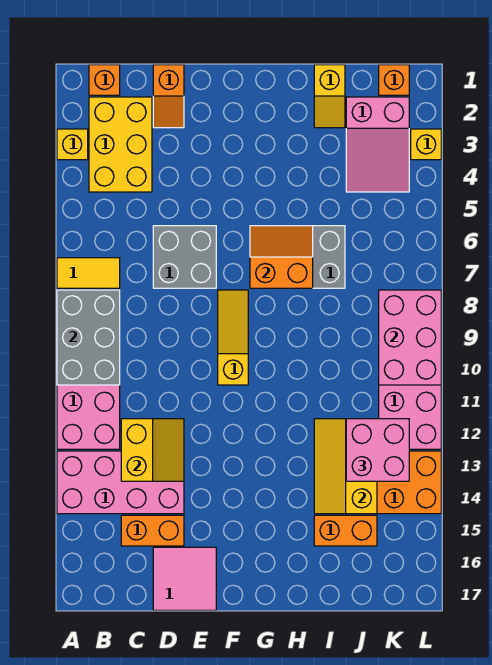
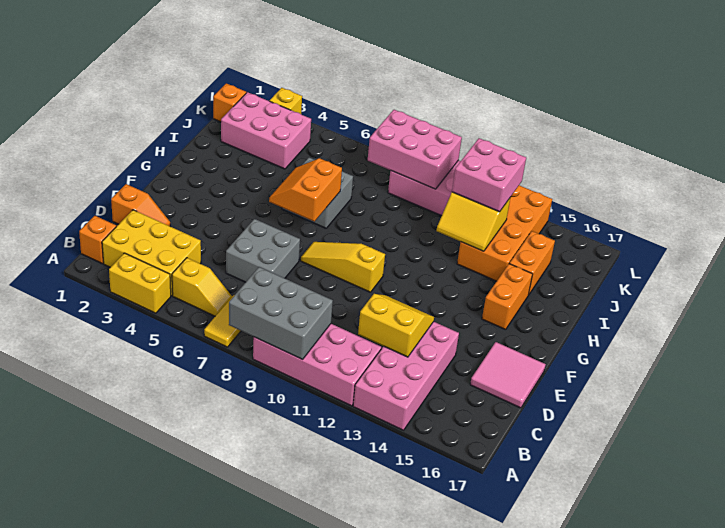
yellow 1x1 brick [57,129,88,160] -> yellow 1x2 brick [109,253,171,313]
orange 1x2 brick [121,515,184,546] -> orange 1x2 brick moved to [482,264,533,330]
yellow 1x2 slope [314,65,345,128] -> yellow 1x2 slope moved to [172,258,232,316]
yellow 2x3 slope [314,419,377,514] -> yellow 2x2 slope [437,192,510,251]
pink 2x3 slope [346,97,409,192] -> pink 2x3 brick [221,92,311,169]

